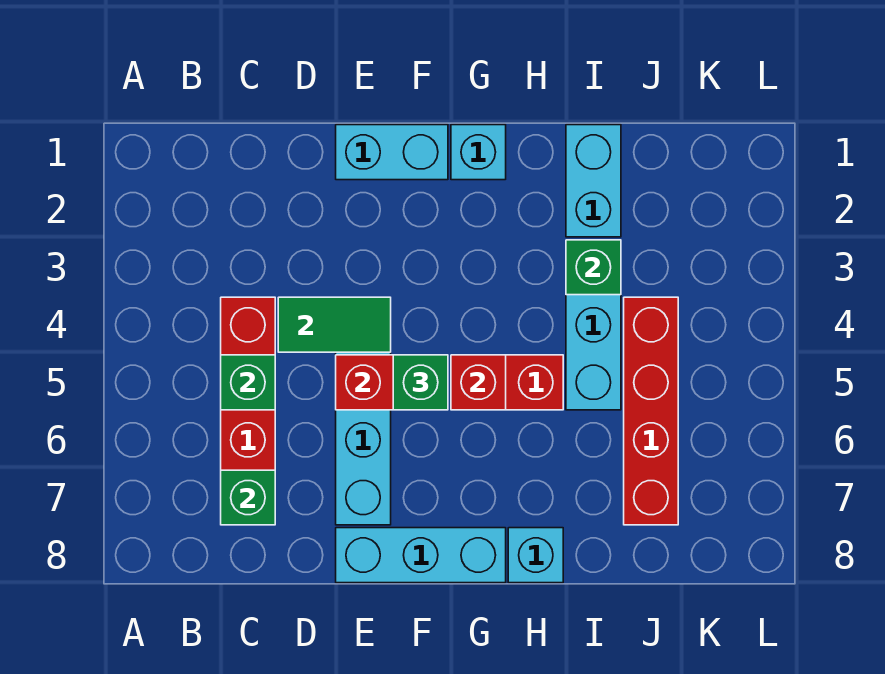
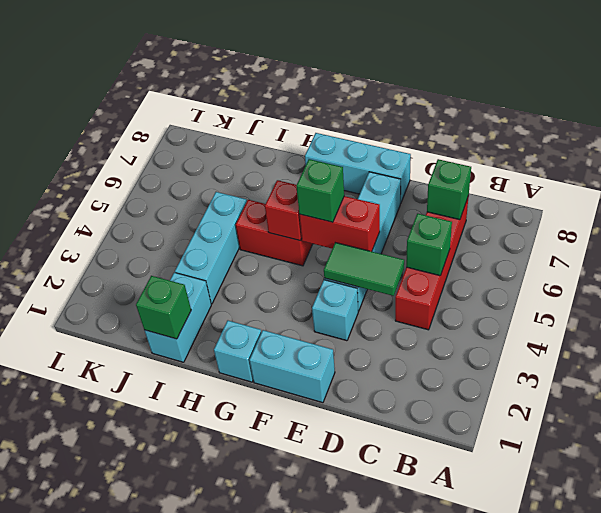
cyan 1x1 brick [508,528,563,583] -> cyan 1x1 brick moved to [312,280,358,341]
green 1x1 brick [566,240,621,295] -> green 1x1 brick moved to [136,276,191,339]
red 1x4 brick [624,297,678,525] -> none

